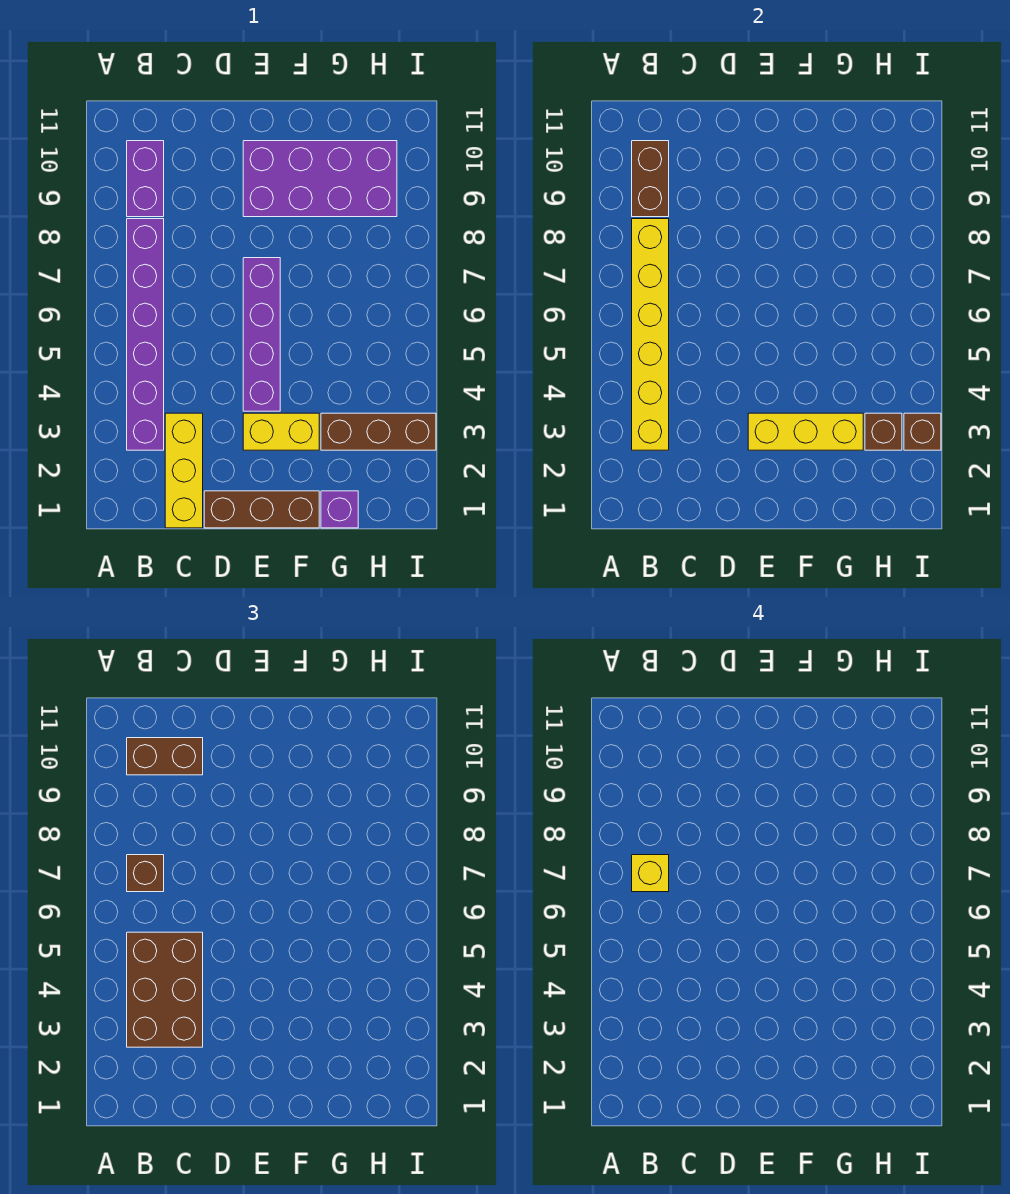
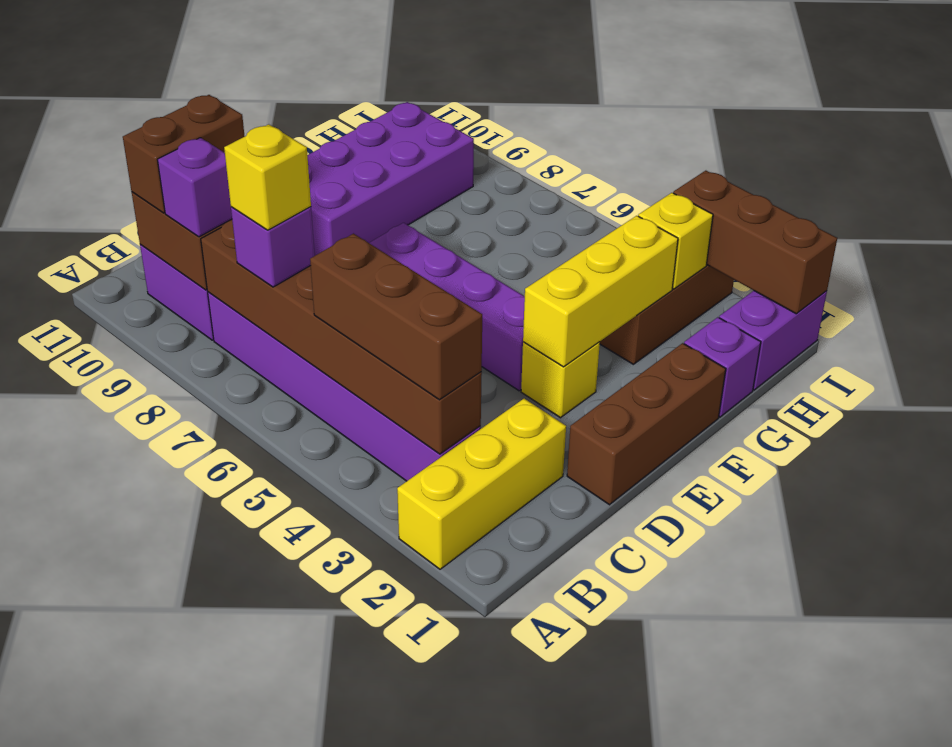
yellow 1x6 brick [632,219,669,450] -> brown 1x6 brick [201,220,482,454]
brown 2x3 brick [127,932,203,1047] -> brown 1x3 brick [310,234,482,400]
brown 1x1 brick [127,855,164,892] -> purple 1x1 brick [231,207,315,287]
none -> purple 1x1 brick [157,138,232,237]
yellow 1x3 brick [165,413,203,528] -> yellow 1x3 brick turned to [397,399,566,569]
yellow 1x2 brick [243,413,319,450] -> yellow 1x1 brick [521,342,600,418]
none -> purple 1x2 brick [719,291,827,390]
brown 1x1 brick [865,413,902,450] -> yellow 1x1 brick [638,193,713,289]
brown 1x1 brick [904,413,941,450] -> brown 1x3 brick [673,171,837,314]

